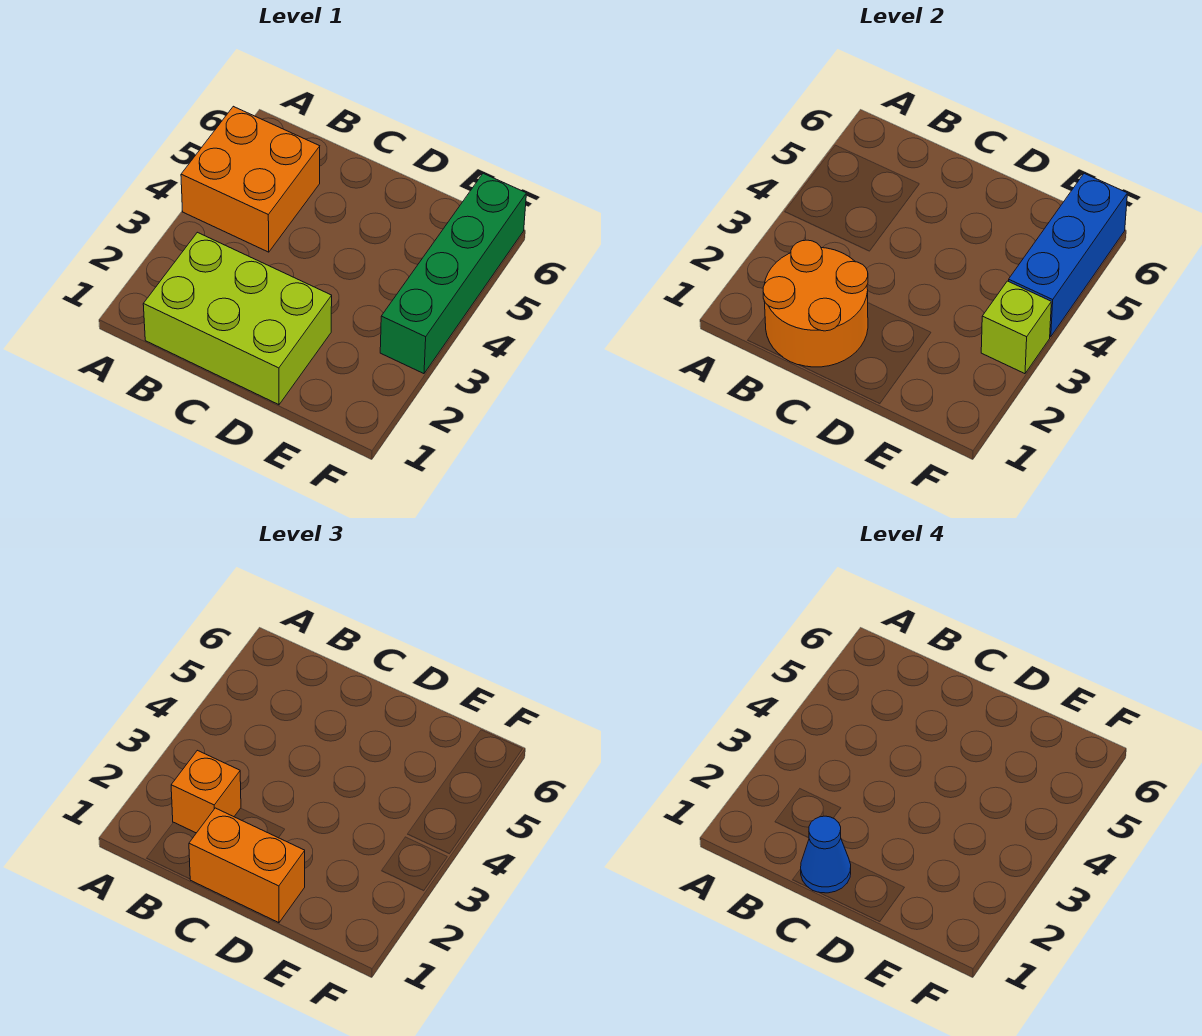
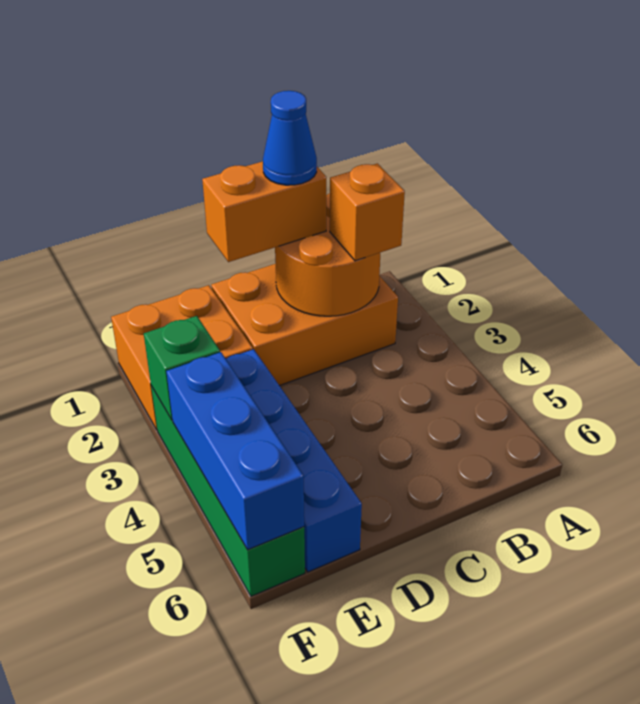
orange 2x2 brick [181,106,320,252] -> orange 2x2 brick moved to [111,285,253,430]
lime 2x3 brick [143,232,332,405] -> orange 2x3 brick [211,264,398,386]
none -> blue 1x4 brick [226,349,362,572]
lime 1x1 brick [981,281,1051,374] -> green 1x1 brick [144,316,220,420]

